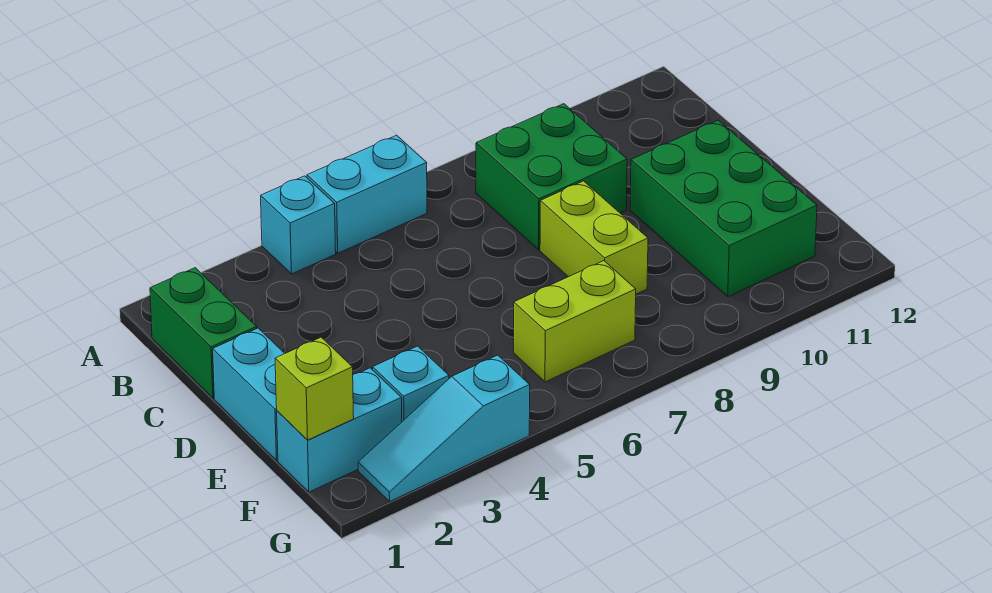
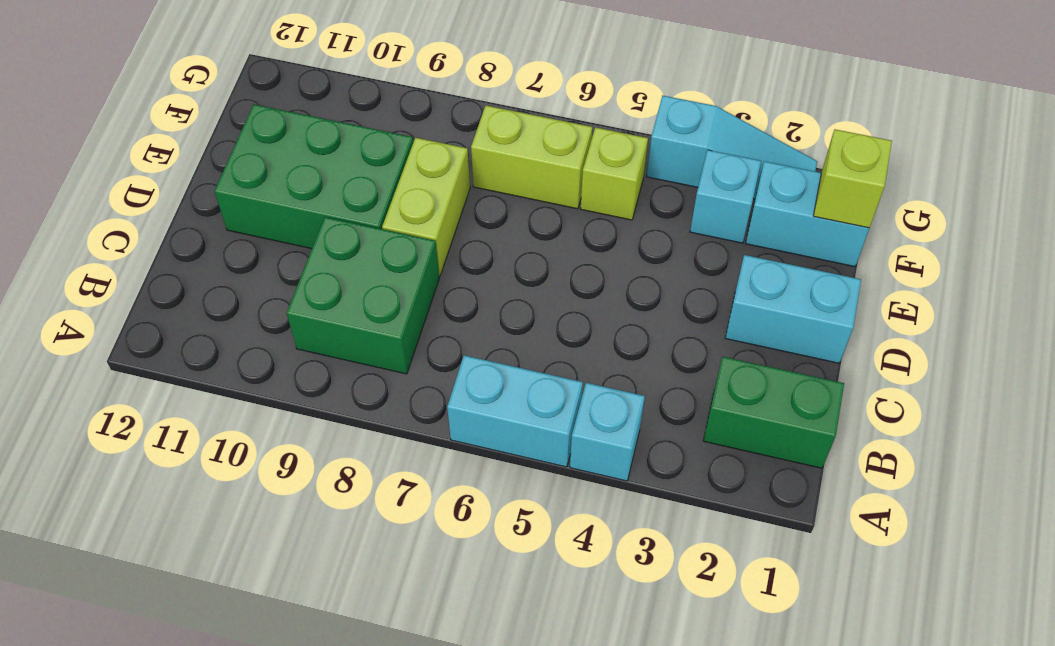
green 1x2 brick [150,268,257,398] -> green 1x2 brick turned to [703,357,844,468]
cyan 1x2 brick [213,328,285,460] -> cyan 1x2 brick turned to [725,255,861,363]
green 2x3 brick [630,120,817,297] -> green 2x3 brick turned to [214,105,413,249]
none -> lime 1x1 brick [581,127,648,220]

